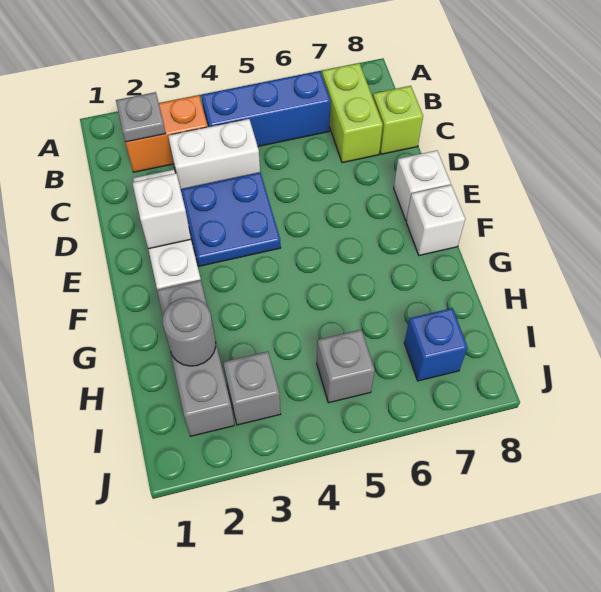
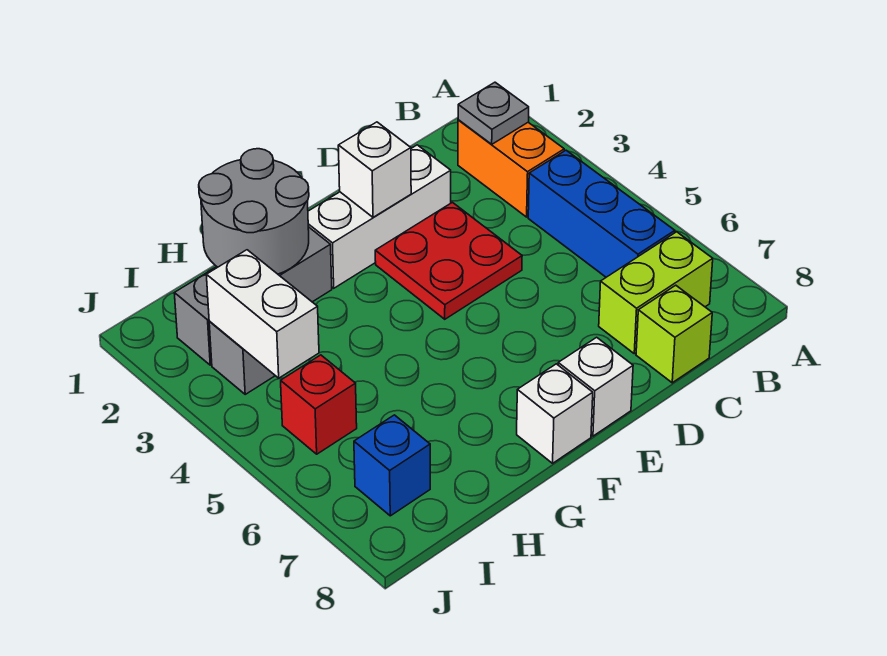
white 1x2 brick [168,119,260,189] -> white 1x2 brick moved to [206,250,319,378]
blue 2x2 plate [181,172,281,266] -> red 2x2 plate [375,202,522,319]
grey 1x1 round brick [163,298,216,366] -> grey 2x2 round brick [199,149,309,274]
grey 1x1 brick [317,329,375,403] -> red 1x1 brick [281,355,357,454]

